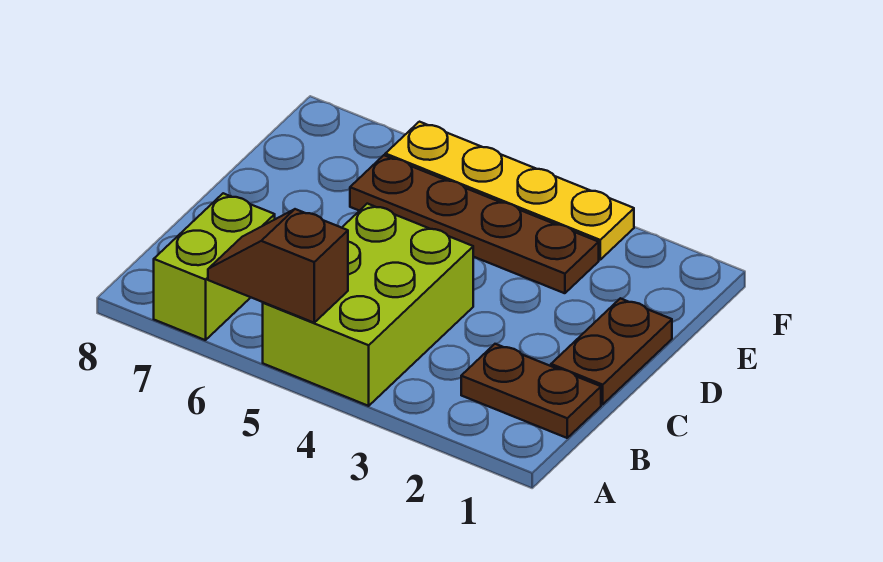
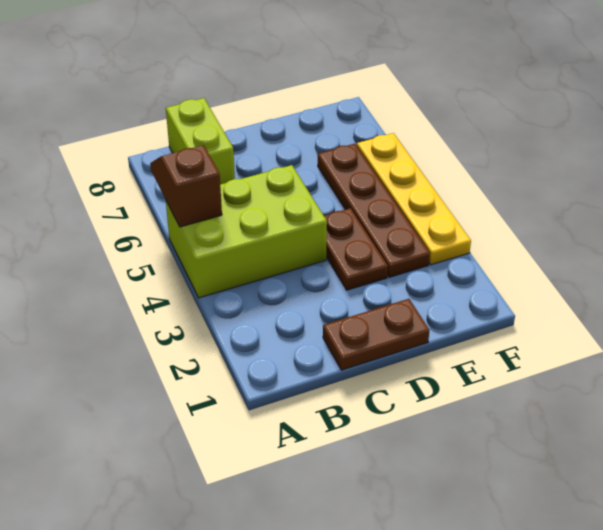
lime 1x2 brick [154,193,275,340] -> lime 1x2 brick turned to [166,98,235,184]
brown 1x2 plate [461,344,601,438] -> brown 1x2 plate moved to [324,208,388,290]

